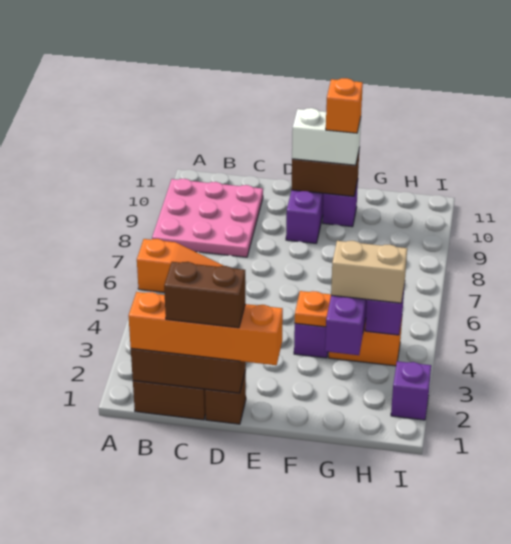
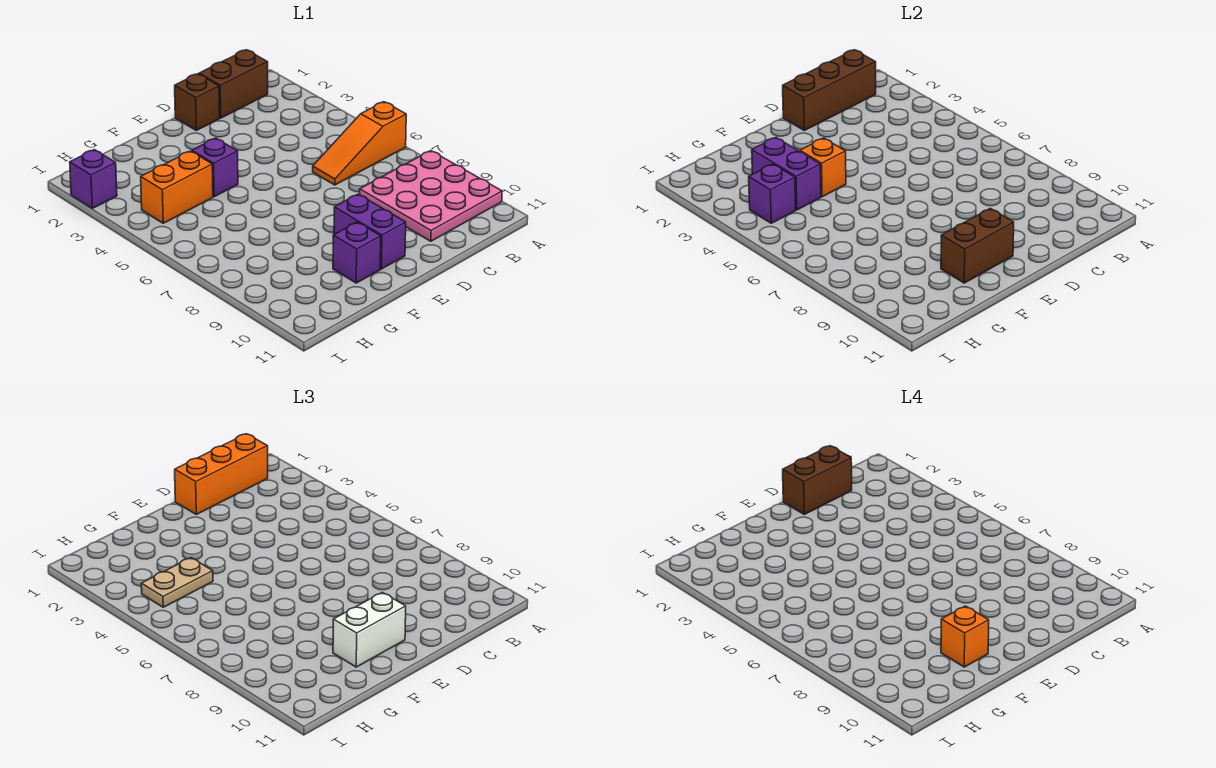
orange 1x4 brick [129,292,283,365] -> orange 1x3 brick [175,434,268,514]
orange 1x1 plate [295,291,331,327] -> orange 1x1 brick [800,138,846,197]
tan 1x2 brick [331,241,407,303] -> tan 1x2 plate [141,558,213,607]

